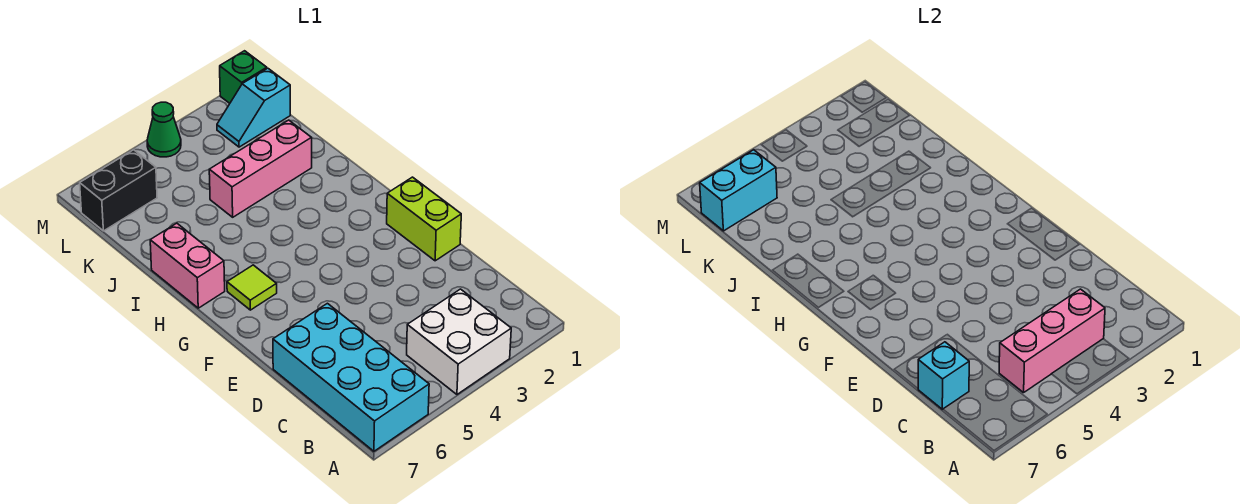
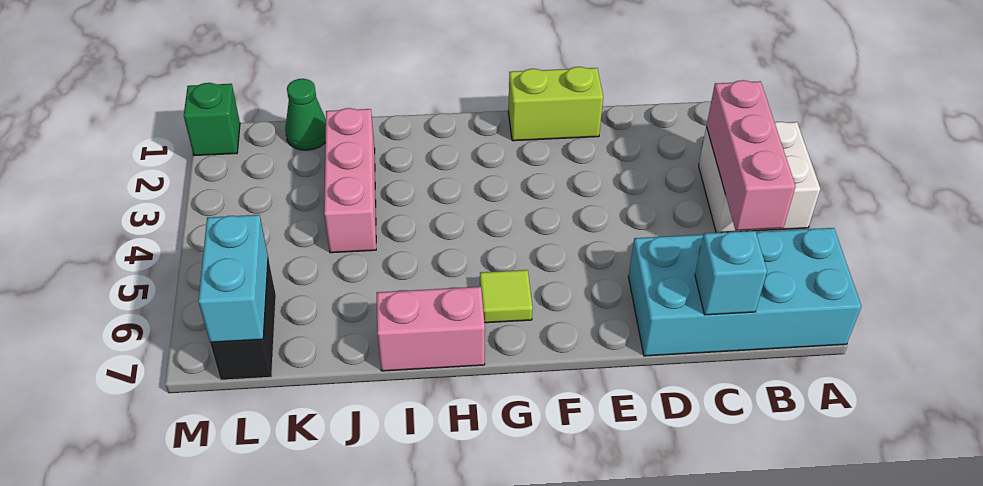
cyan 1x2 slope [217,68,290,147] -> none
green 1x1 cone [147,102,181,157] -> green 1x1 cone moved to [285,79,326,150]

